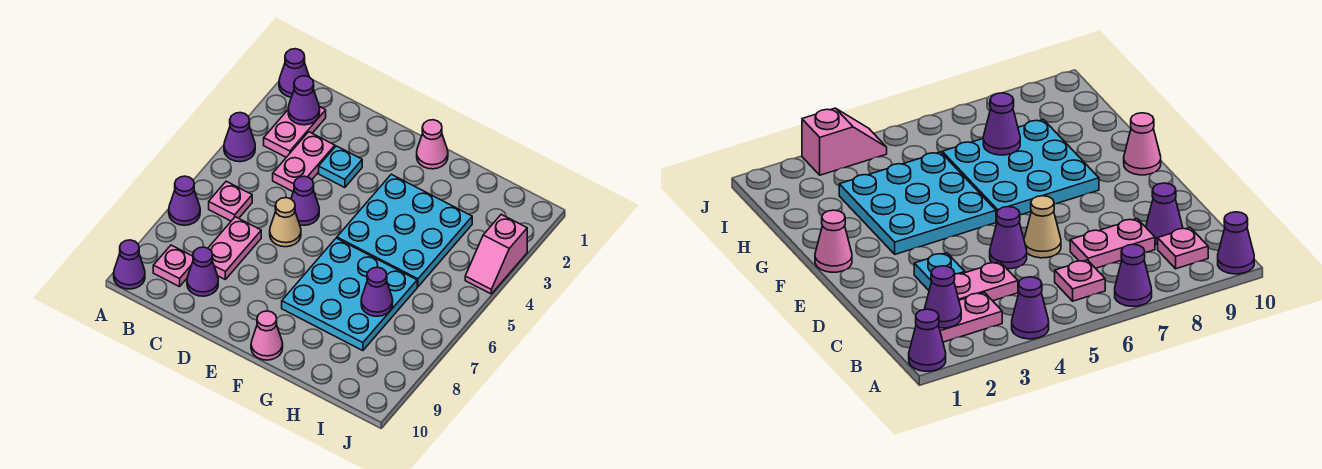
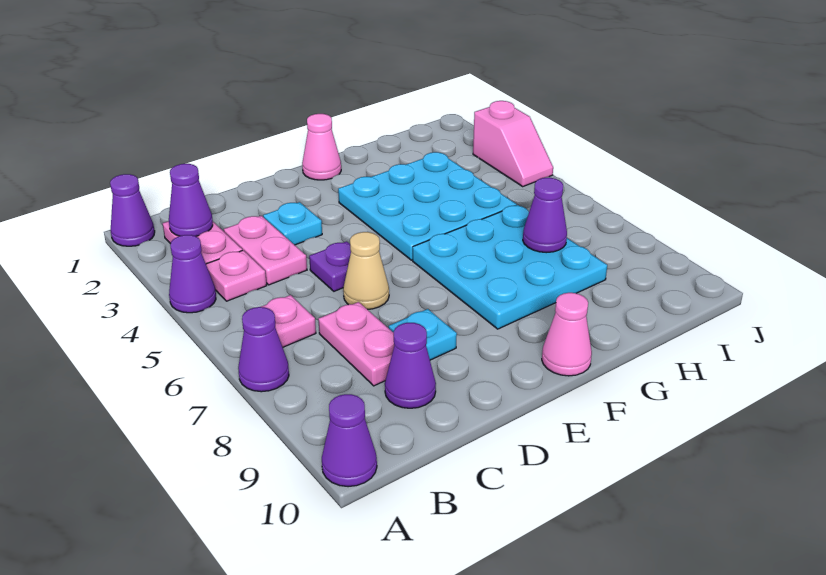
pink 1x1 plate [153,245,193,287] -> pink 1x1 plate moved to [206,250,267,301]
purple 1x1 cone [291,176,319,225] -> purple 1x1 plate [309,241,351,291]
none -> cyan 1x1 plate [389,309,457,360]

